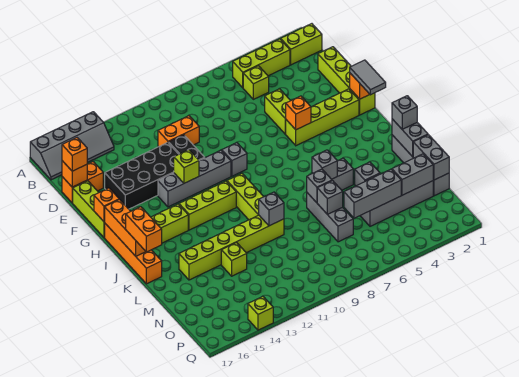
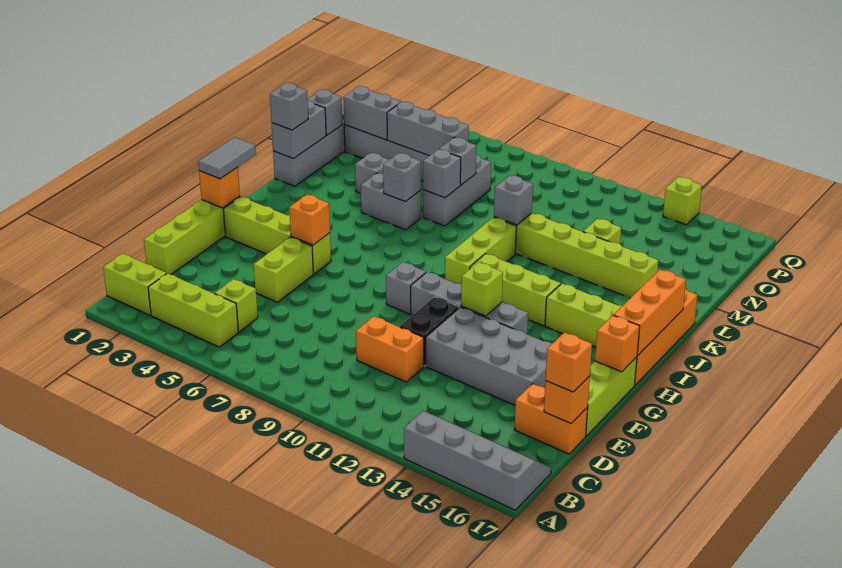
black 2x4 brick [105,142,179,209] -> grey 2x4 brick [426,307,551,405]
orange 1x2 brick [126,207,162,252] -> none
grey 1x2 brick [413,135,449,180] -> grey 1x1 brick [308,89,342,135]

